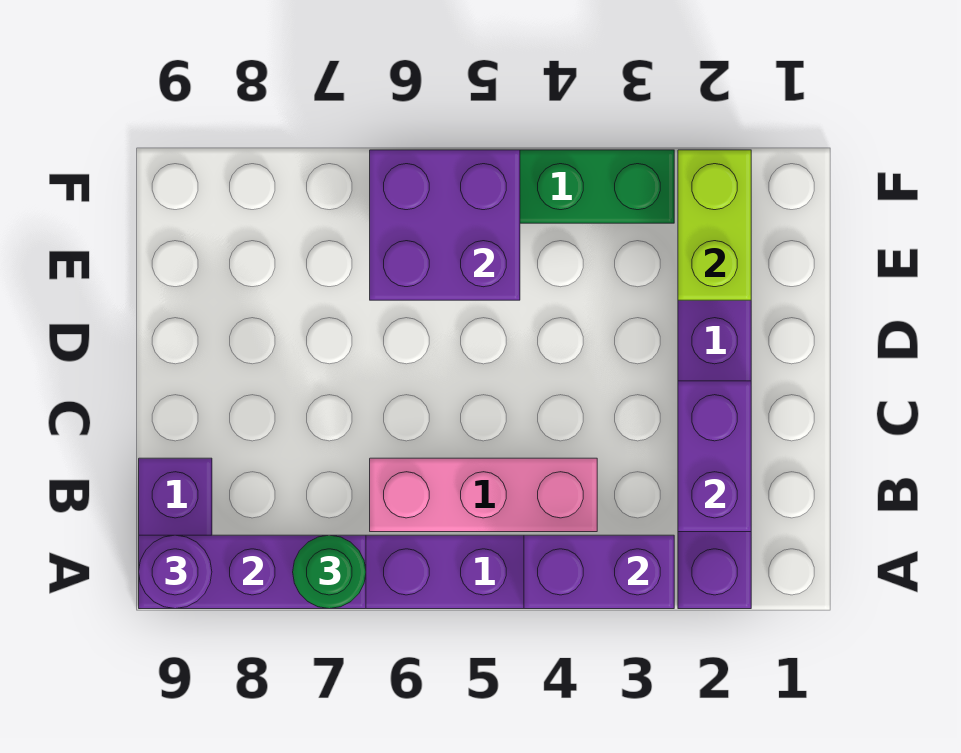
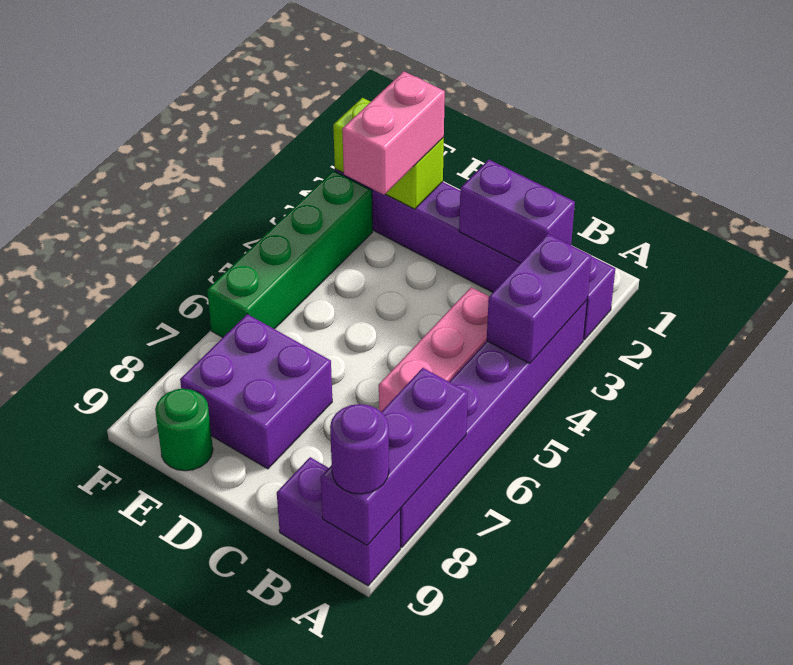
green 1x1 round brick [293,535,366,609] -> green 1x1 round brick moved to [155,389,213,471]
none -> pink 1x2 brick [342,72,445,195]
purple 2x2 brick [370,150,520,300] -> purple 2x2 brick moved to [180,314,332,469]

